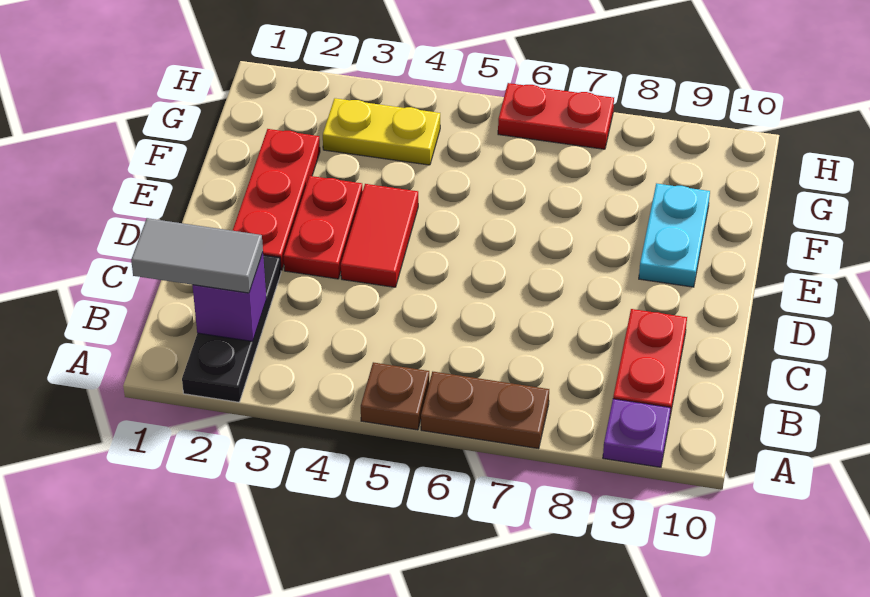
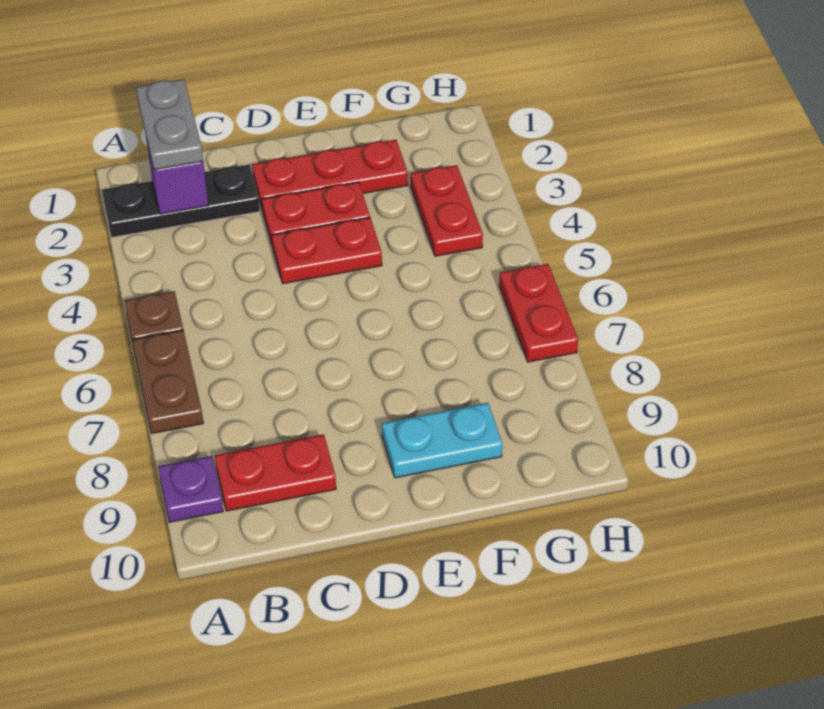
grey 1x2 tile [131,218,263,293] -> grey 1x2 plate [136,79,203,170]
red 1x2 tile [341,184,418,287] -> red 1x2 plate [272,218,382,284]
yellow 1x2 plate [323,98,440,165] -> red 1x2 plate [411,165,483,256]

